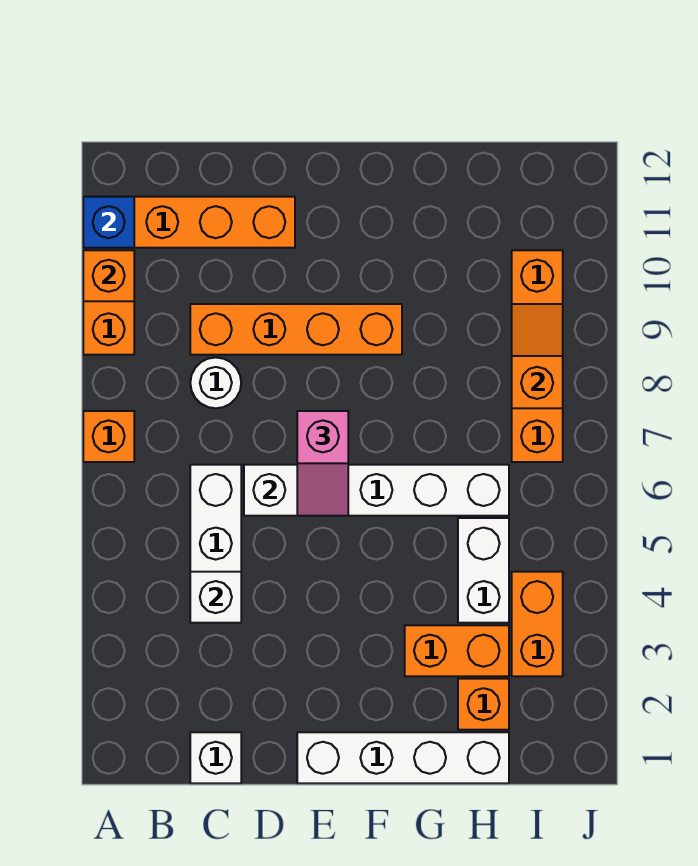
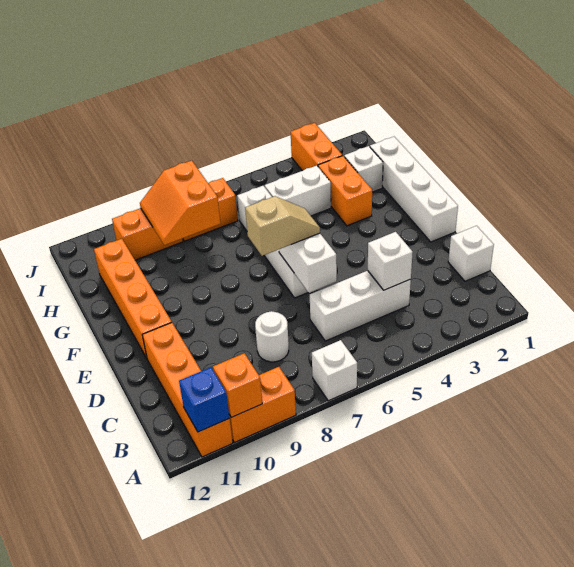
orange 1x1 brick [83,411,134,462] -> white 1x1 brick [312,340,357,401]
orange 1x4 brick [190,304,402,355] -> orange 1x4 brick moved to [94,239,172,358]
pink 1x2 slope [297,411,348,516] -> tan 1x2 slope [245,196,320,256]
orange 1x1 brick [458,679,509,730] -> white 1x1 brick [344,146,383,192]
orange 1x2 brick [512,572,563,676] -> orange 1x2 brick turned to [291,123,342,171]
orange 1x2 slope [512,304,563,408] -> orange 2x2 slope [140,160,220,245]

